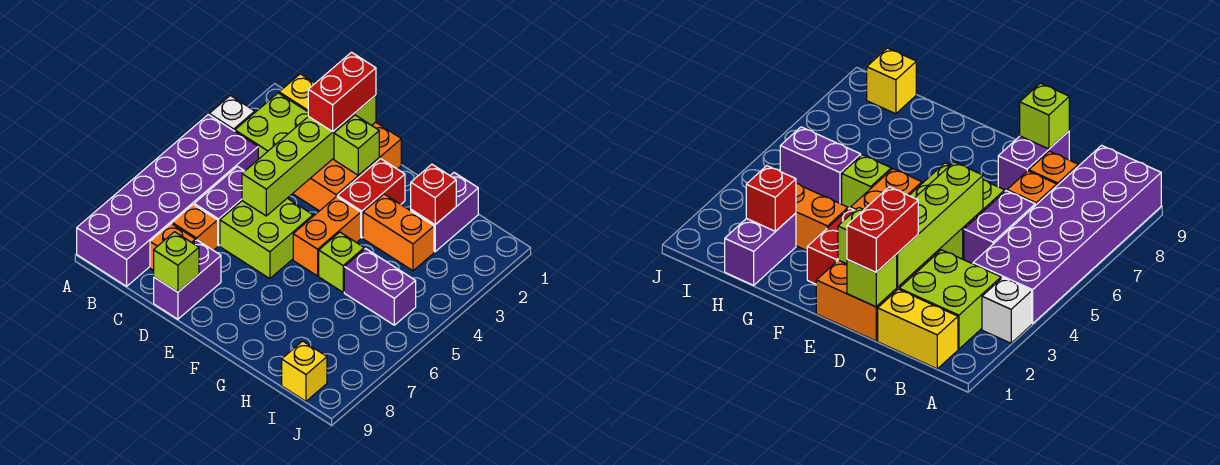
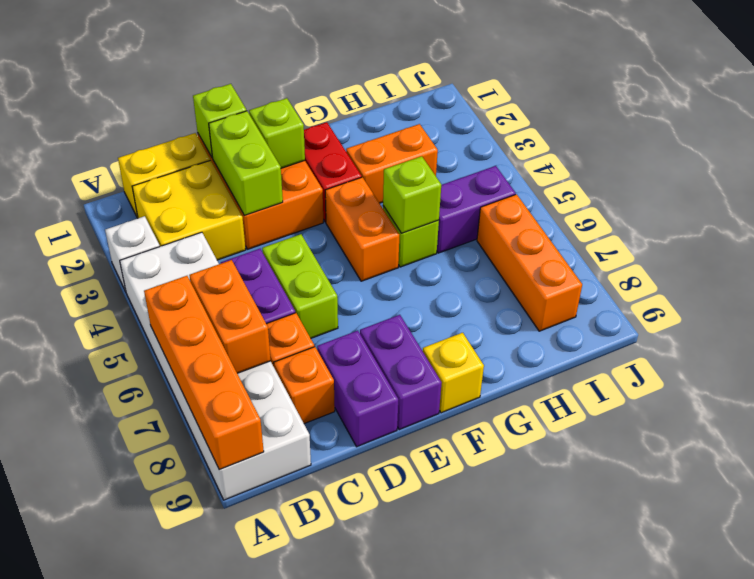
purple 2x6 brick [77,115,258,286] -> white 2x6 brick [120,232,311,500]
none -> orange 1x4 brick [144,276,264,470]
lime 2x2 brick [235,93,308,159] -> yellow 2x2 brick [132,160,246,260]
none -> orange 1x2 brick [190,260,271,373]
red 1x2 brick [308,52,376,132] -> none
lime 1x4 brick [242,114,354,216] -> lime 1x2 brick [209,111,283,216]
lime 2x2 brick [220,198,313,279] -> lime 1x2 brick [262,234,338,338]
lime 1x1 brick [154,232,199,292] -> lime 1x1 brick moved to [383,156,441,233]
purple 1x2 brick [411,173,478,252] -> purple 1x2 brick moved to [360,315,442,430]
red 1x1 brick [411,164,456,225] -> none
none -> orange 1x3 brick [477,194,582,331]
yellow 1x1 brick [282,341,327,401] -> yellow 1x1 brick moved to [423,333,484,413]

